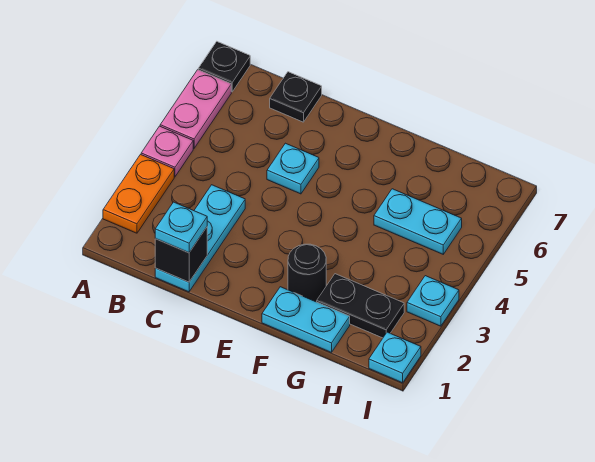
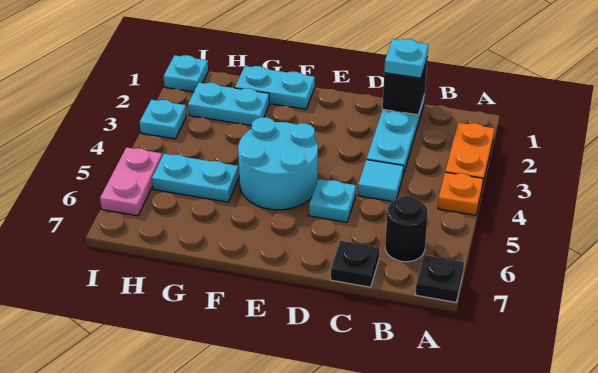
pink 1x1 plate [141,126,193,177] -> orange 1x1 plate [438,172,483,215]
pink 1x2 plate [160,70,231,148] -> pink 1x2 plate moved to [100,147,162,216]
none -> cyan 1x1 tile [358,160,404,202]
none -> cyan 2x2 round brick [238,117,318,210]
black 1x1 round brick [288,244,326,302] -> black 1x1 round brick moved to [385,196,428,262]
black 1x2 plate [317,274,404,338] -> cyan 1x2 plate [188,83,269,126]

